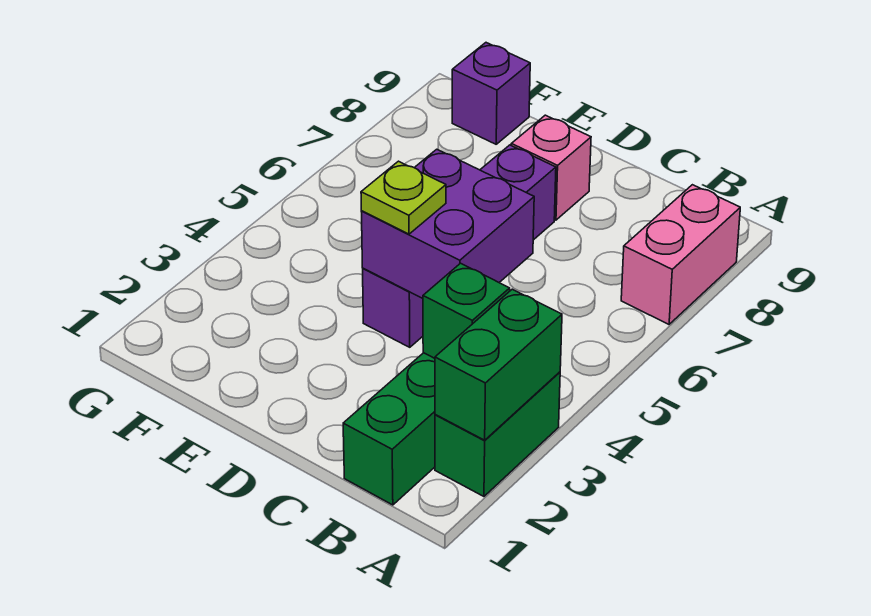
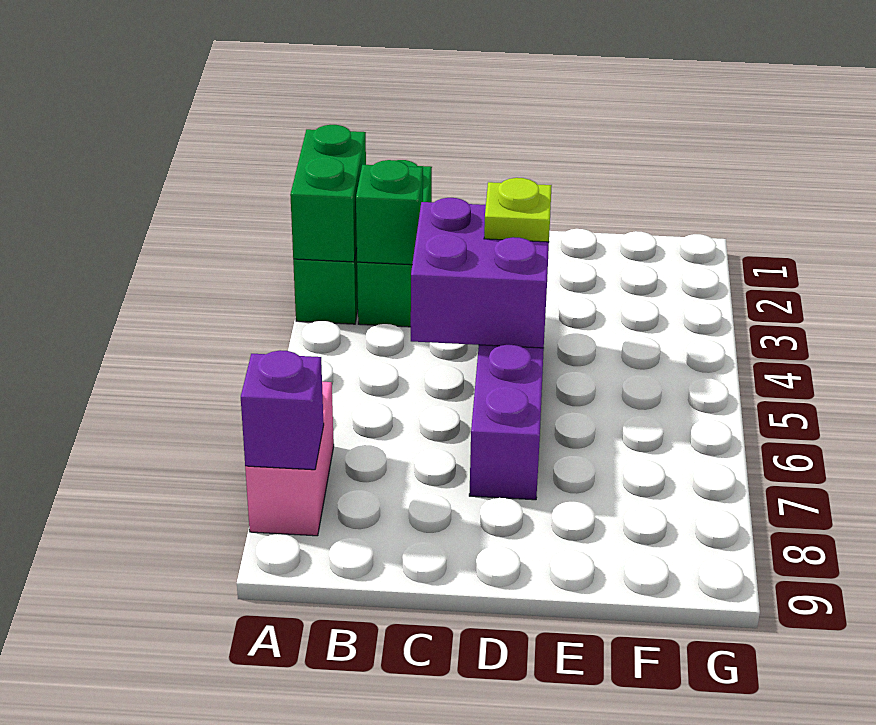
pink 1x1 brick [511,115,591,220] -> none
purple 1x1 brick [452,43,530,144] -> purple 1x1 brick moved to [241,350,324,470]

